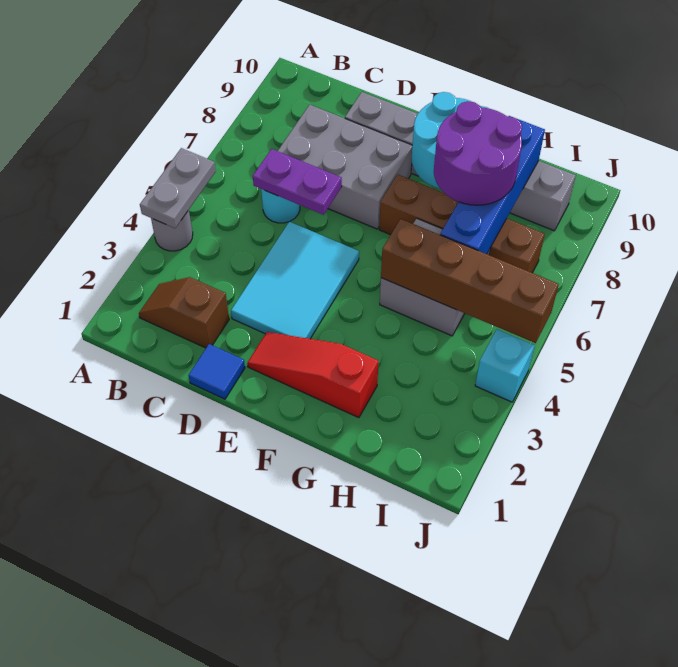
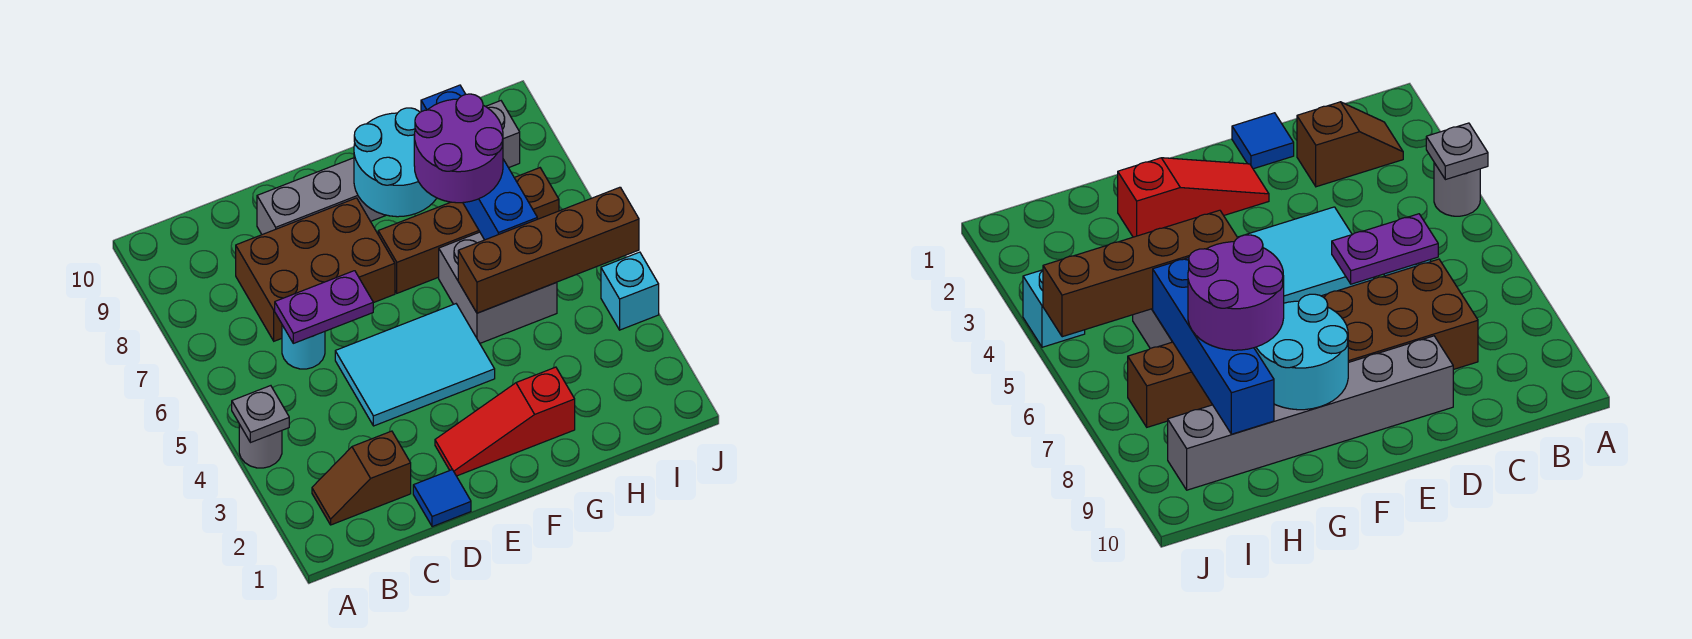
grey 1x2 plate [140,148,216,228] -> grey 1x1 plate [232,386,289,443]
grey 2x3 brick [278,105,412,229] -> brown 2x3 brick [236,198,395,341]
cyan 2x3 tile [231,222,359,339] -> cyan 2x3 tile turned to [335,304,495,426]

